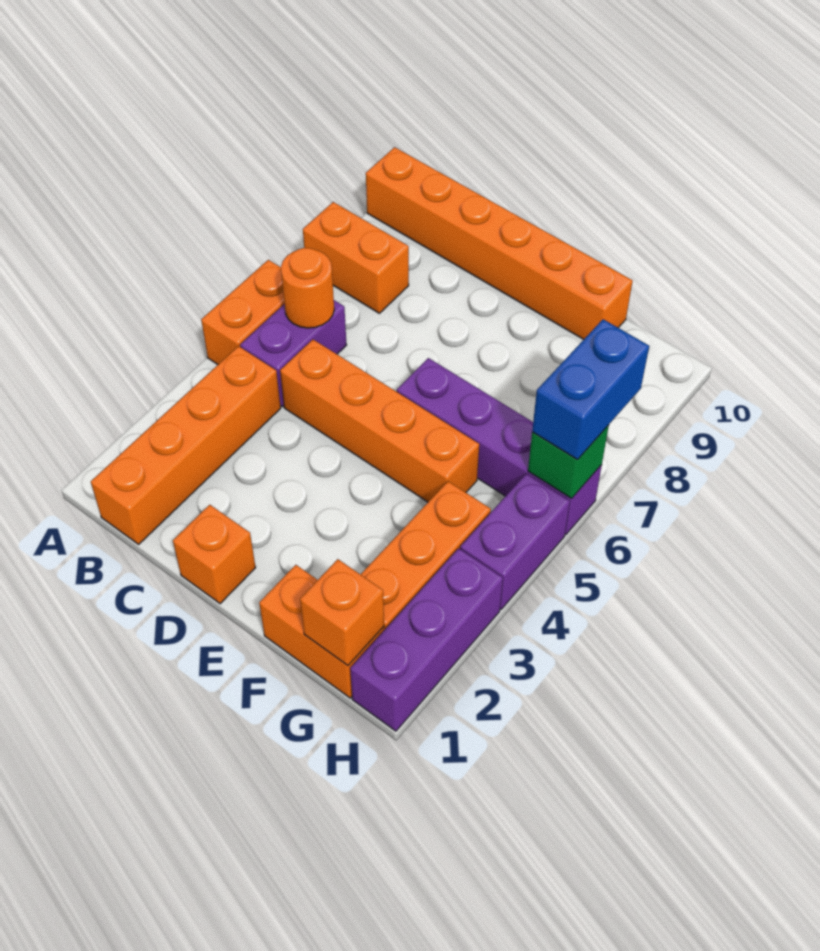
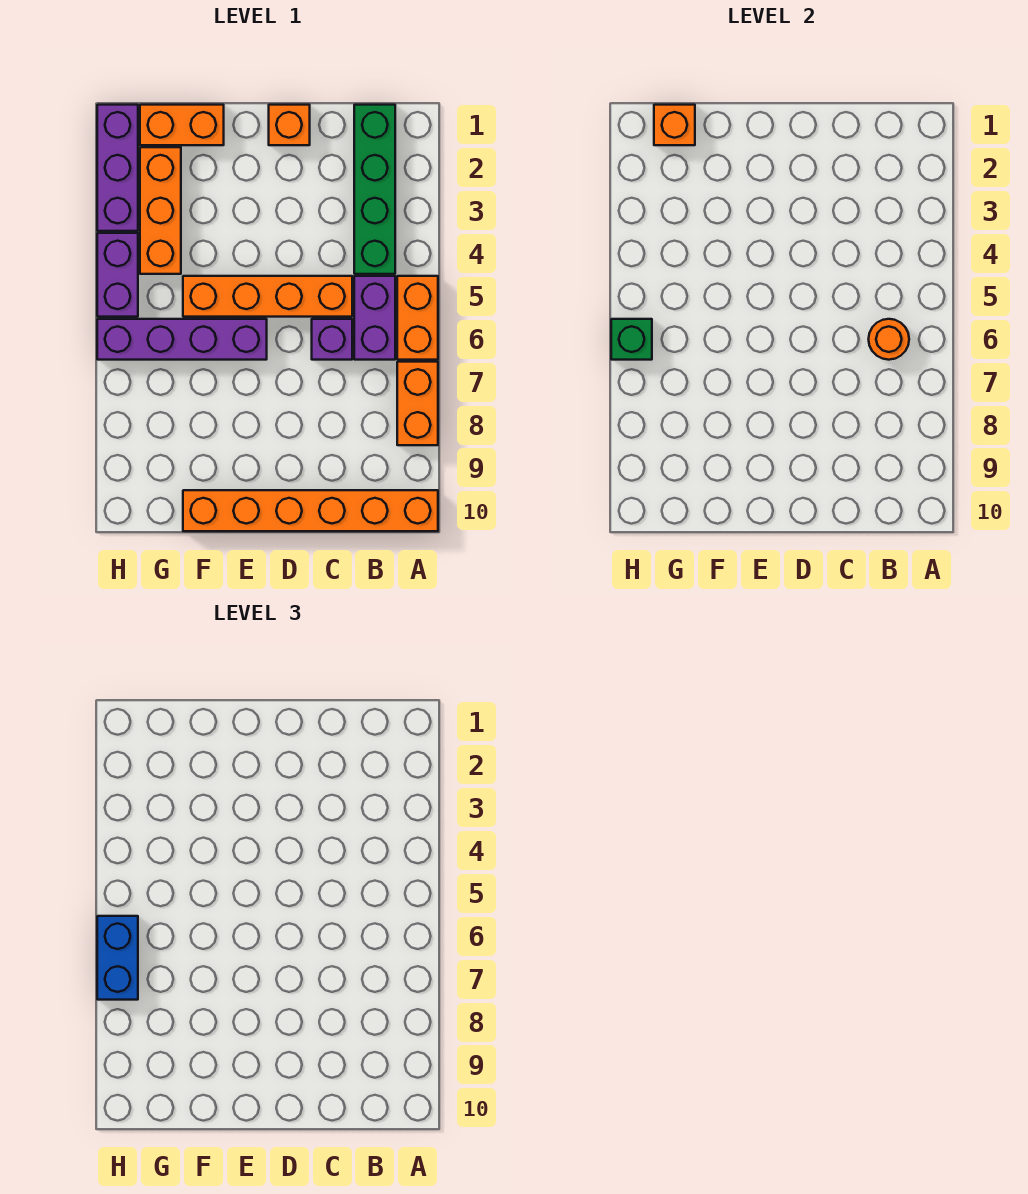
orange 1x2 brick [303,202,409,313] -> orange 1x2 brick turned to [397,362,438,445]
orange 1x4 brick [91,346,281,544] -> green 1x4 brick [354,105,395,274]
none -> purple 1x1 brick [312,319,352,360]

